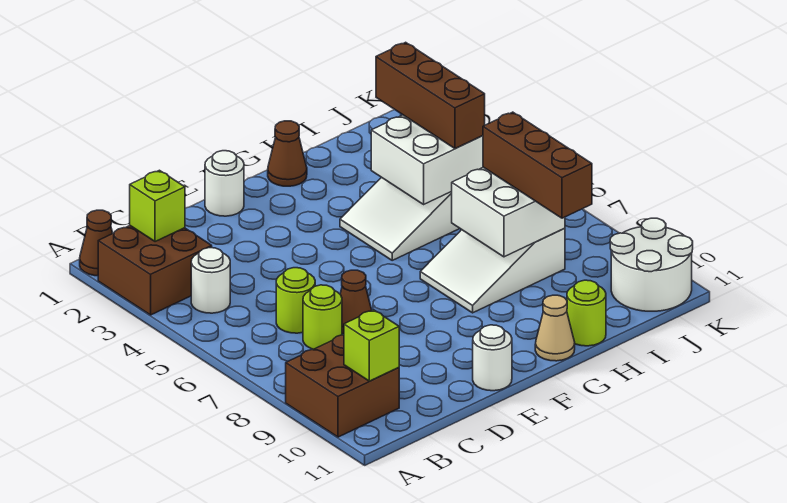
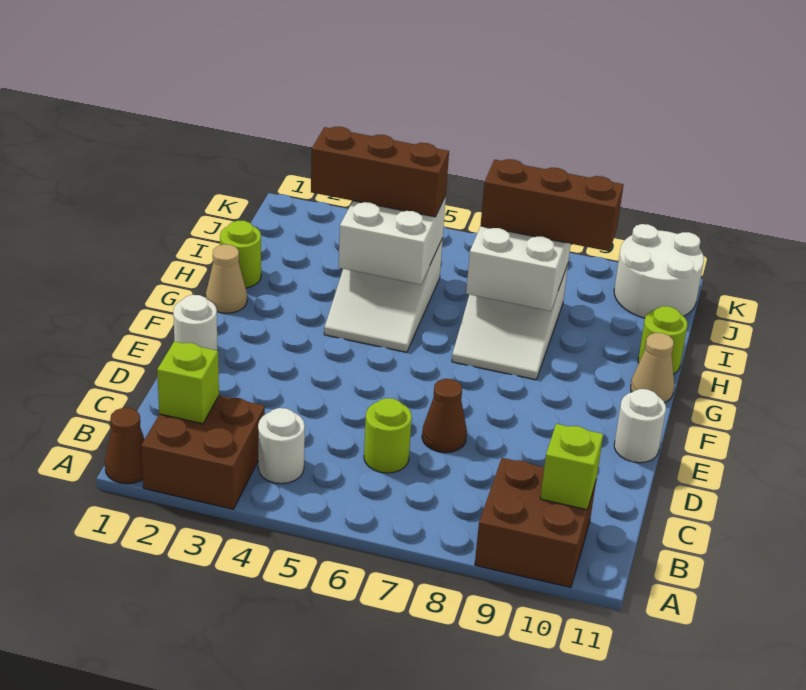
lime 1x1 round brick [303,285,342,349] -> lime 1x1 round brick moved to [220,221,261,288]
brown 1x1 cone [268,121,307,186] -> tan 1x1 cone [206,244,247,313]

